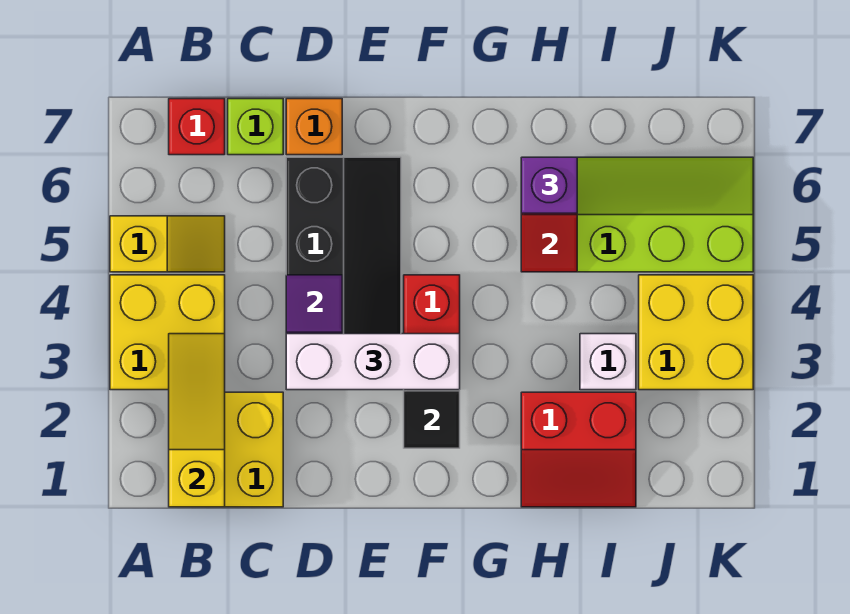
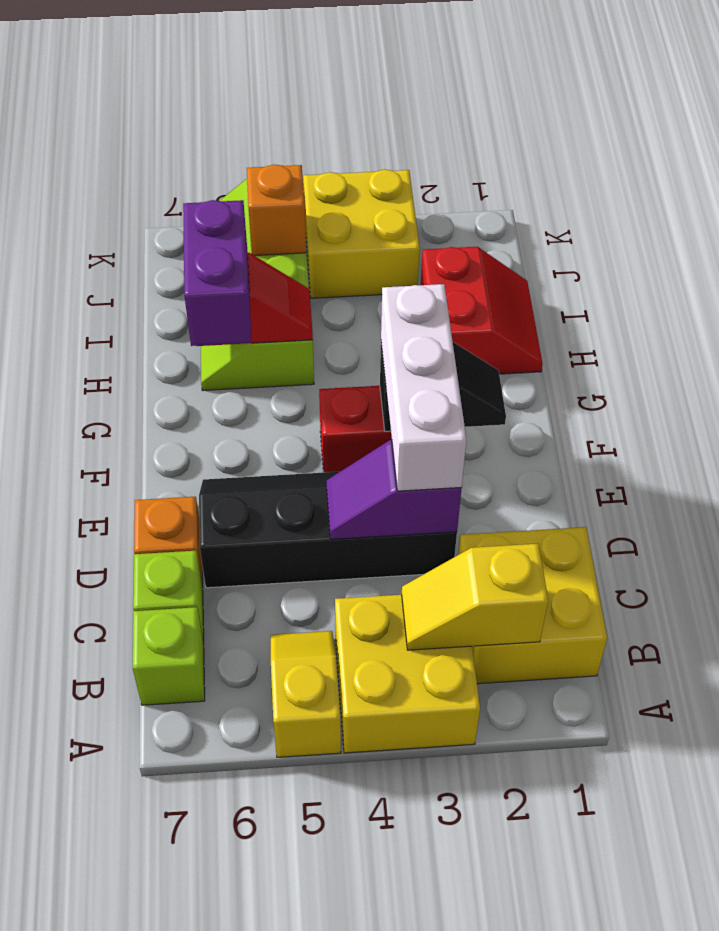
yellow 1x3 slope [169,334,225,507] -> yellow 1x2 slope [402,544,548,650]
red 1x1 brick [169,99,225,155] -> lime 1x1 brick [133,607,205,705]
purple 1x1 brick [521,157,577,213] -> purple 1x2 brick [183,200,251,346]
white 1x1 brick [580,334,636,390] -> none
none -> orange 1x1 brick [247,165,306,256]

